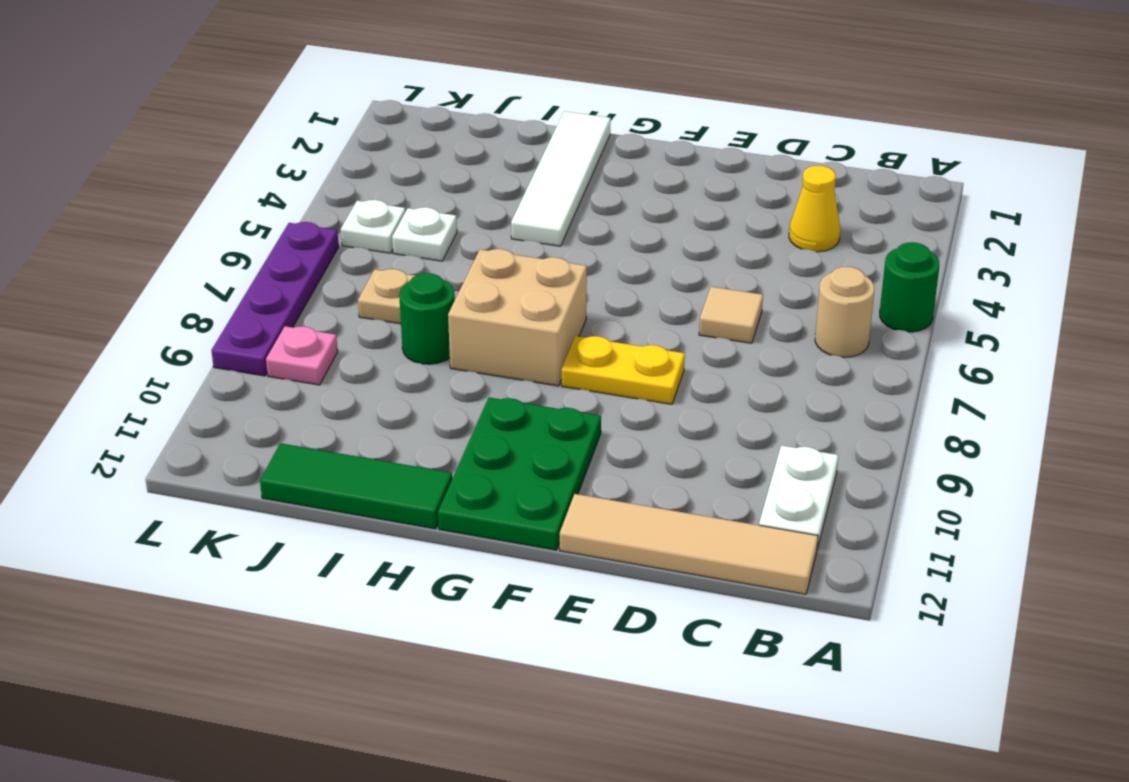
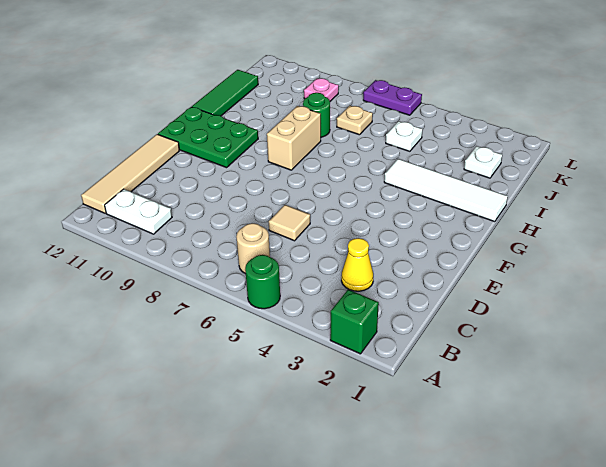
none -> green 1x1 brick [330,289,379,354]
yellow 1x2 plate [562,336,685,404] -> none
tan 2x2 brick [448,249,587,386] -> tan 1x2 brick [267,106,321,170]
white 1x1 plate [341,200,405,253] -> white 1x1 plate moved to [464,146,502,178]
purple 1x4 plate [211,222,339,376] -> purple 1x2 plate [363,80,422,115]

